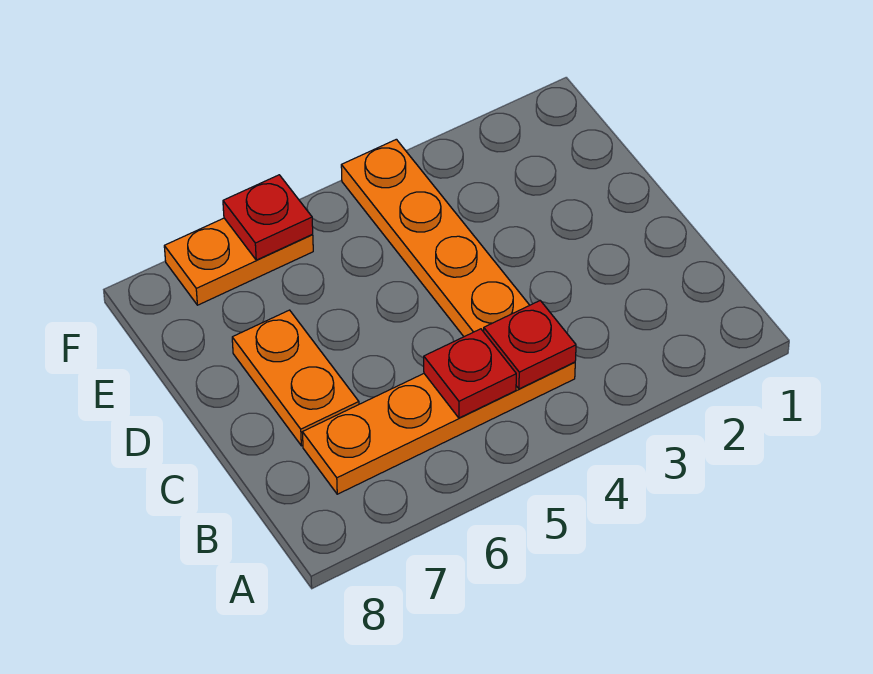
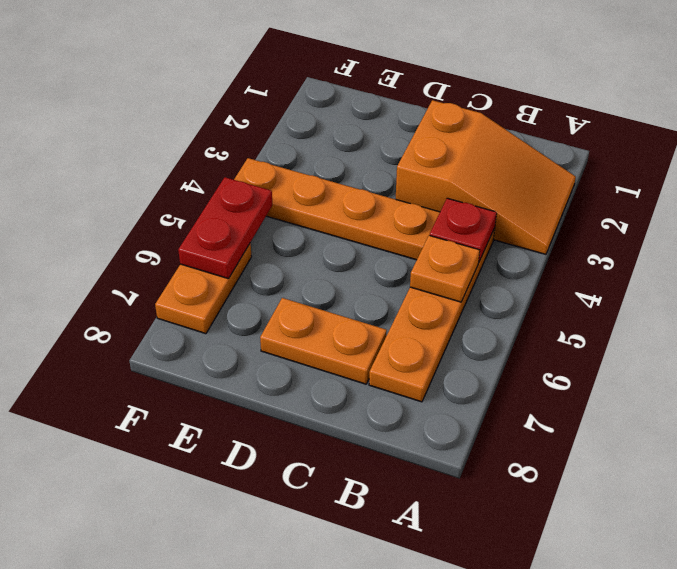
none -> orange 2x3 slope [396,100,576,254]
red 1x1 plate [424,329,516,418] -> orange 1x1 plate [410,235,480,302]
red 1x1 plate [223,175,313,260] -> red 1x2 plate [178,177,272,279]

